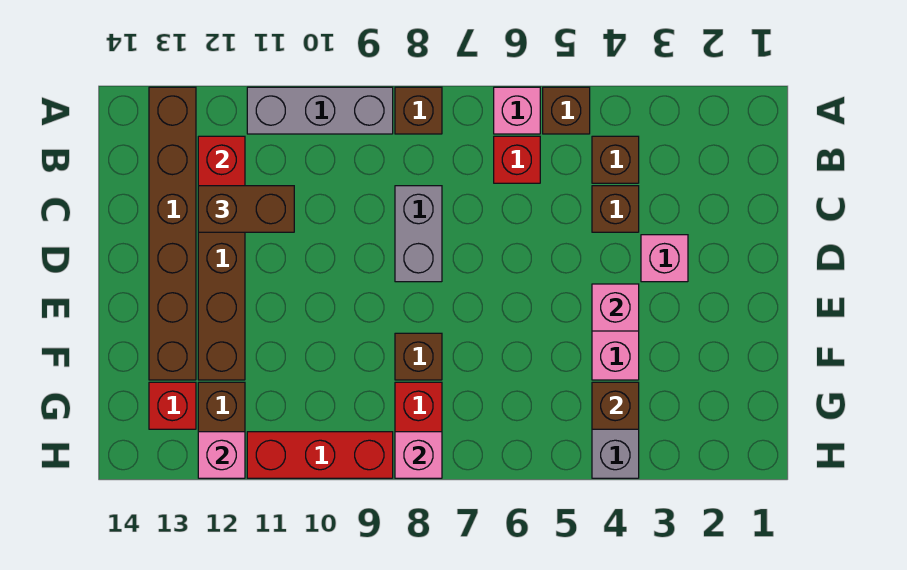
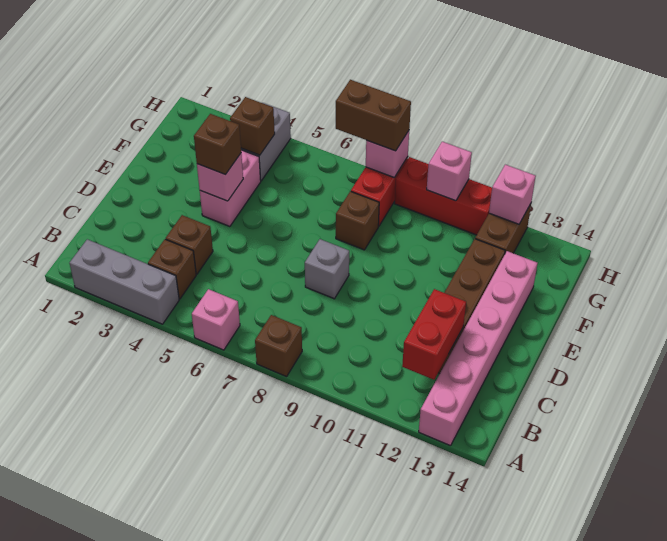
brown 1x1 brick [543,87,590,134] -> brown 1x1 brick moved to [194,114,241,175]
grey 1x3 brick [247,87,393,134] -> grey 1x3 brick moved to [70,239,179,324]
brown 1x6 brick [149,87,196,380] -> pink 1x6 brick [419,251,537,446]
red 1x1 brick [494,136,540,183] -> none
grey 1x2 brick [395,186,442,282] -> grey 1x1 brick [305,239,349,299]
brown 1x2 brick [198,186,294,232] -> brown 1x2 brick moved to [336,80,411,151]
pink 1x1 brick [641,235,688,282] -> pink 1x1 brick moved to [427,142,472,201]
red 1x1 brick [149,382,196,429] -> none

